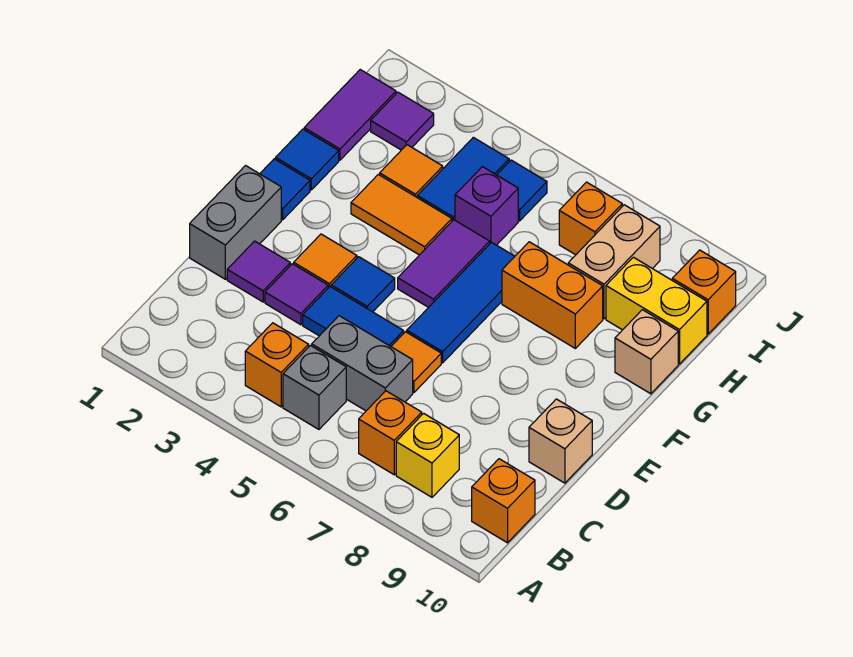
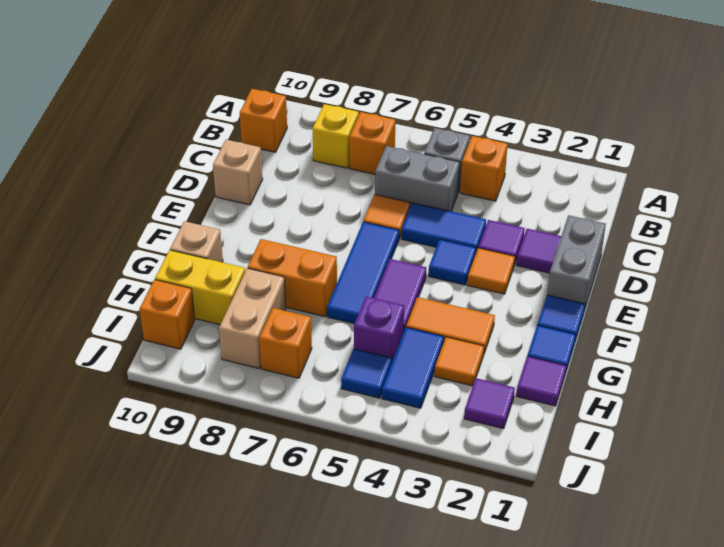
purple 1x2 tile [304,70,396,160] -> purple 1x1 tile [516,356,566,406]

